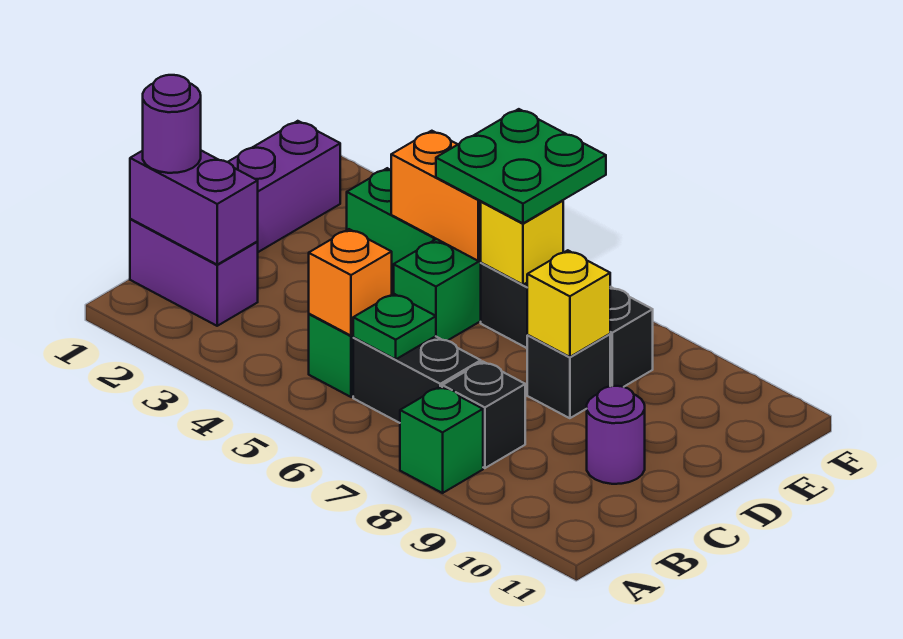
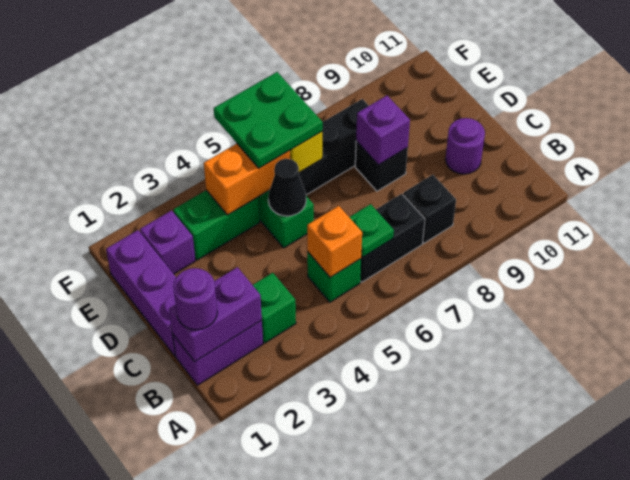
green 1x1 brick [400,386,483,493] -> green 1x1 brick moved to [253,273,296,343]
none -> black 1x1 cone [268,159,306,216]
yellow 1x1 brick [527,250,610,357] -> purple 1x1 brick [356,96,410,165]
none -> purple 1x1 brick [140,211,195,274]

